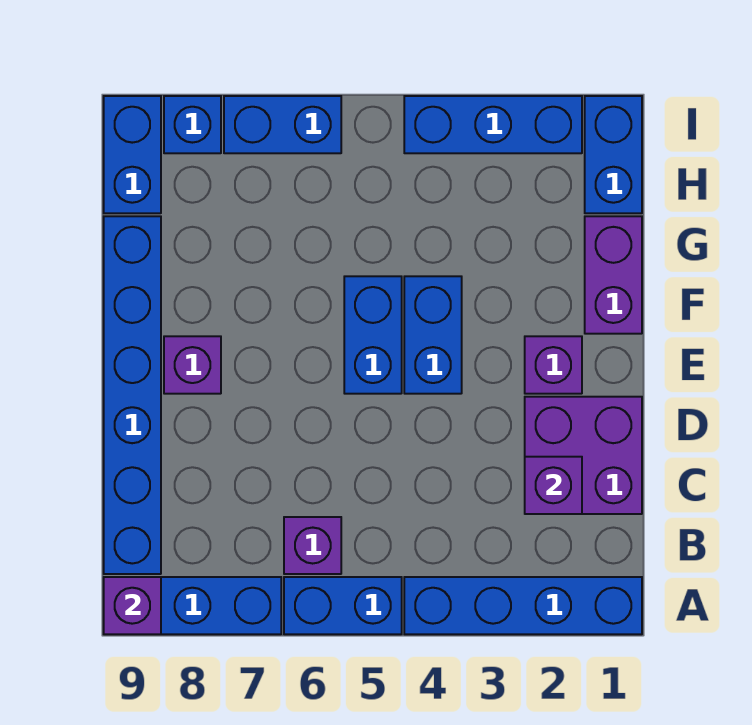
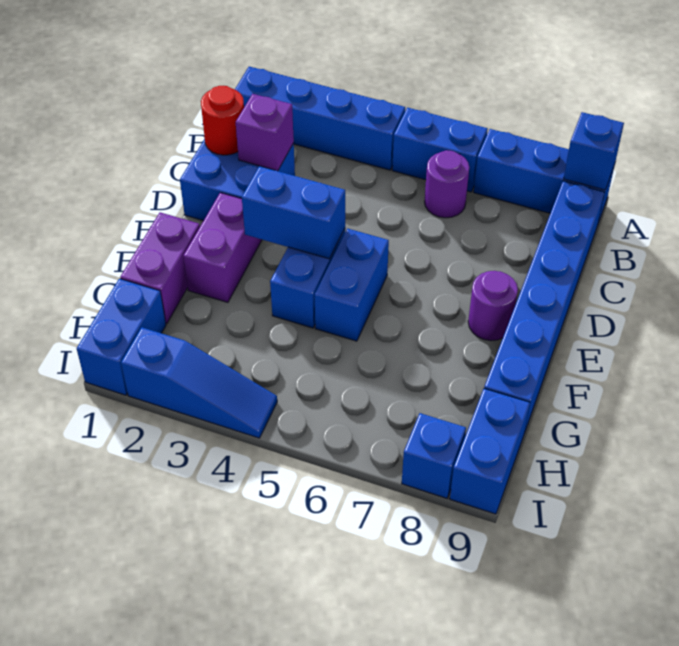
purple 1x1 brick [104,577,161,634] -> blue 1x1 brick [564,112,624,190]
purple 1x1 brick [284,517,341,574] -> purple 1x1 round brick [425,150,469,218]
purple 2x2 brick [525,397,642,514] -> blue 2x2 brick [180,139,295,221]
none -> red 1x1 round brick [201,86,244,155]
purple 1x1 brick [525,336,582,394] -> purple 1x2 brick [183,193,262,302]
purple 1x1 brick [164,336,221,394] -> purple 1x1 round brick [468,271,518,341]
blue 1x3 brick [404,96,582,153] -> blue 1x3 slope [121,327,277,438]
blue 1x2 brick [224,96,341,153] -> blue 1x2 brick moved to [242,166,345,259]

